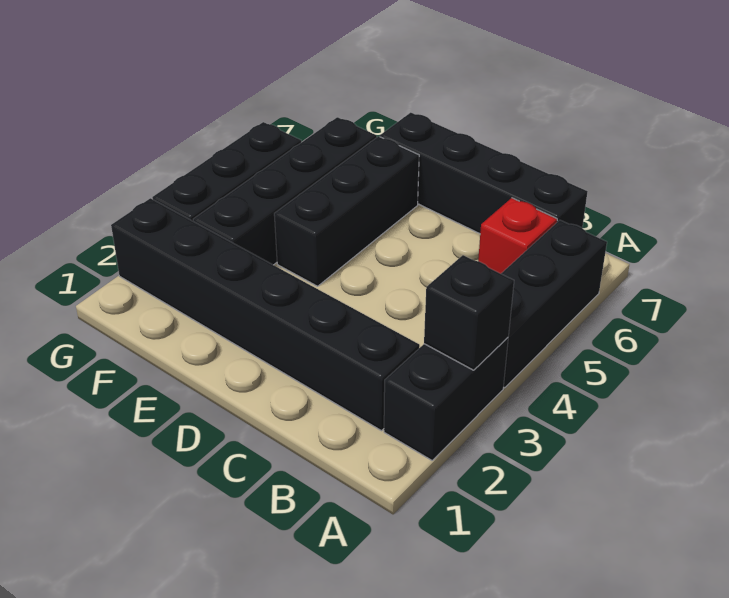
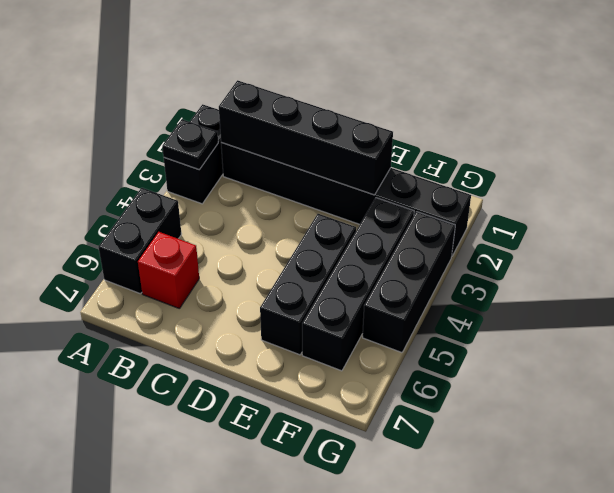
black 1x1 brick [424,255,514,370] -> black 1x1 plate [162,119,218,170]
black 1x3 brick [501,220,607,388] -> black 1x2 brick [98,188,181,294]
black 1x4 brick [380,113,588,234] -> black 1x4 brick moved to [219,80,393,195]

